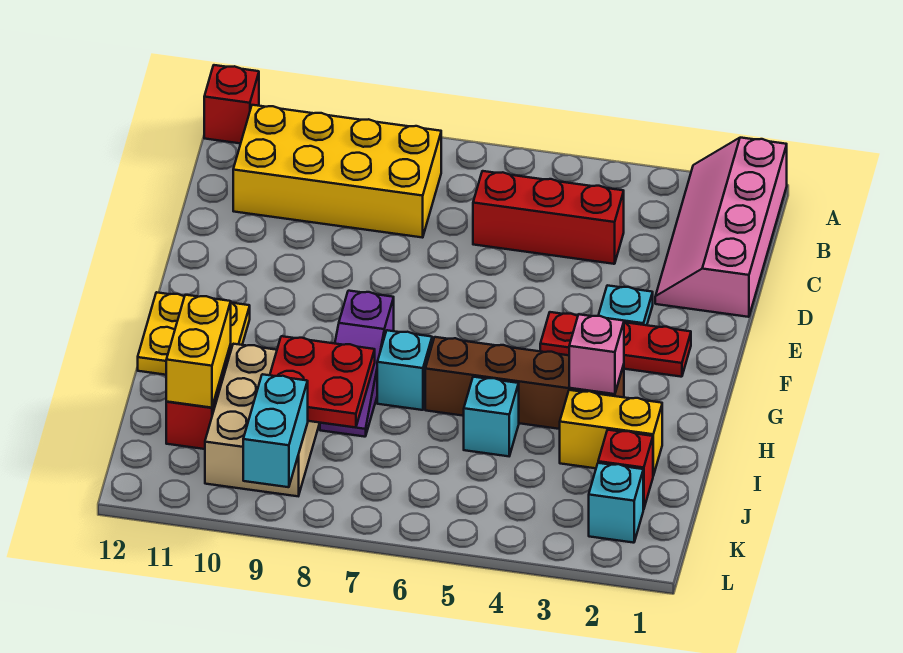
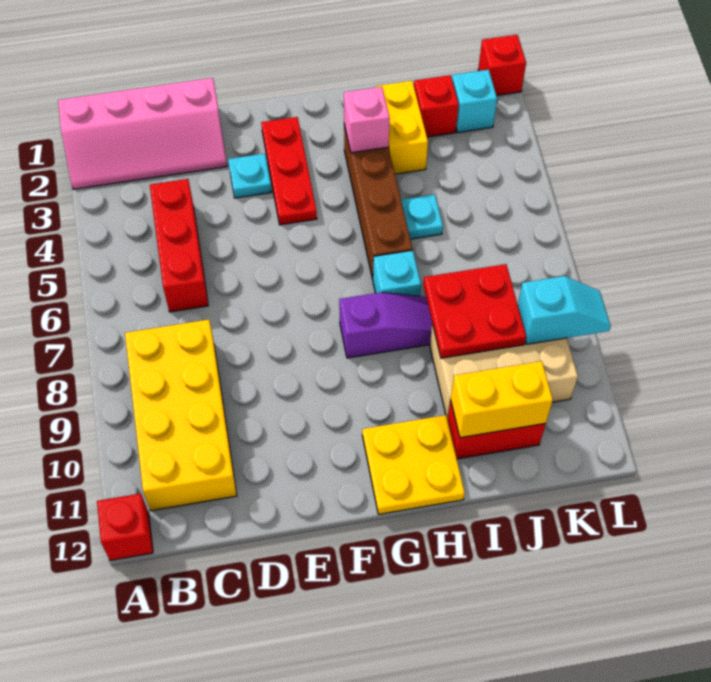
cyan 1x1 brick [464,377,519,456] -> cyan 1x1 plate [401,194,443,239]
cyan 1x2 brick [243,374,308,487] -> cyan 1x2 slope [518,276,611,344]
none -> red 1x1 brick [478,35,526,96]

